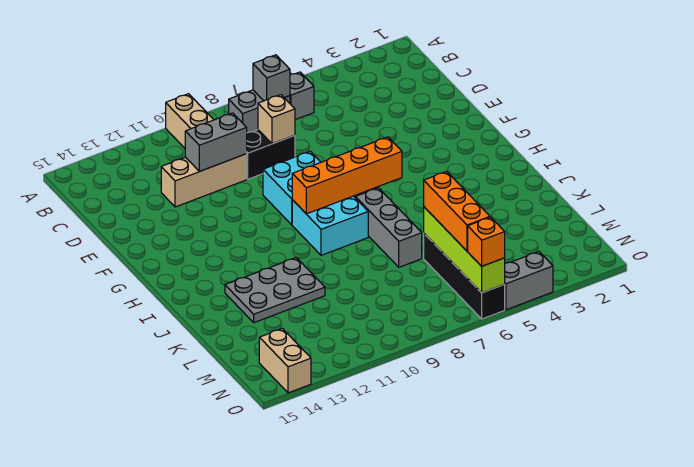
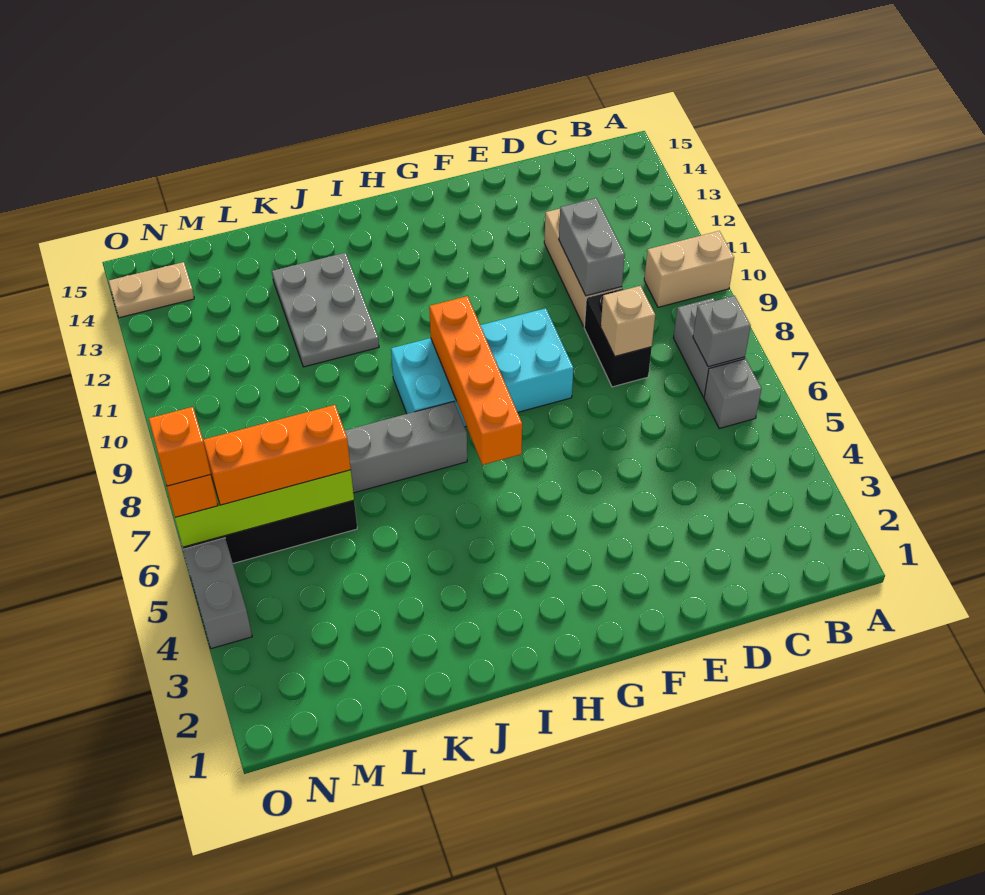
tan 1x2 brick [259,329,311,393] -> tan 1x2 plate [109,262,194,318]
none -> orange 1x1 brick [149,407,211,486]

